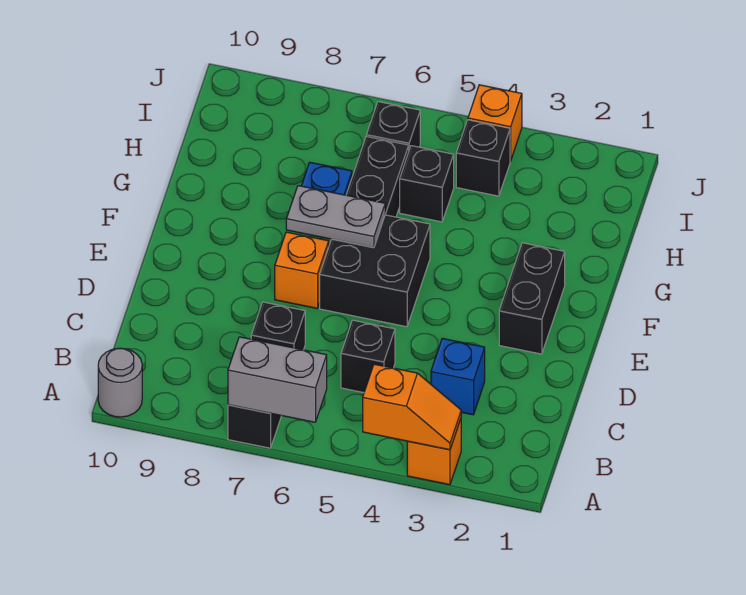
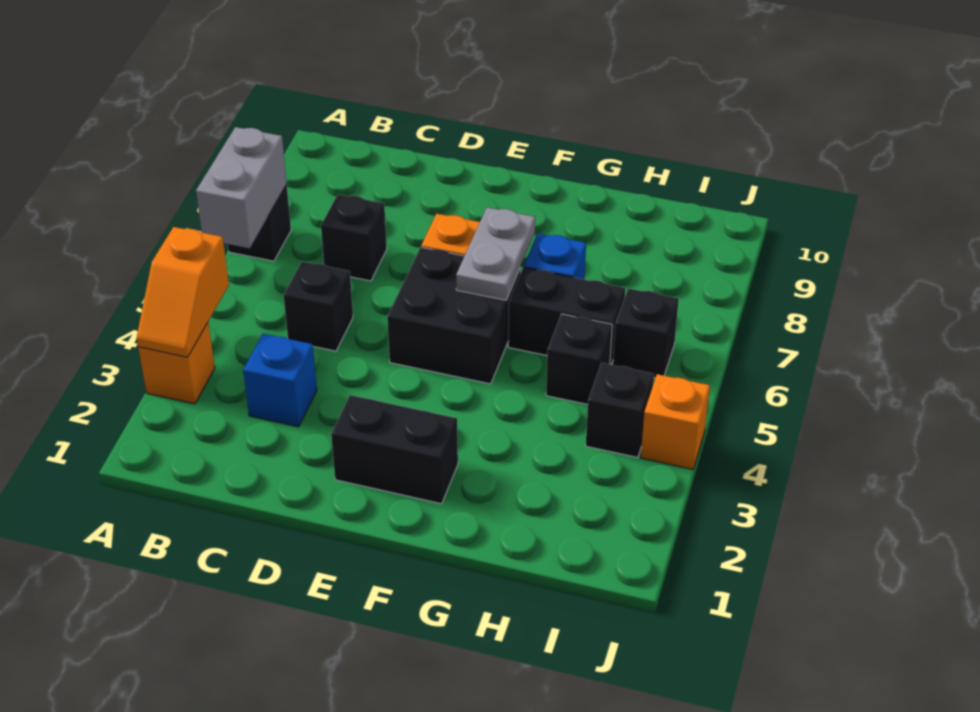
grey 1x1 round brick [98,348,142,417] -> none

